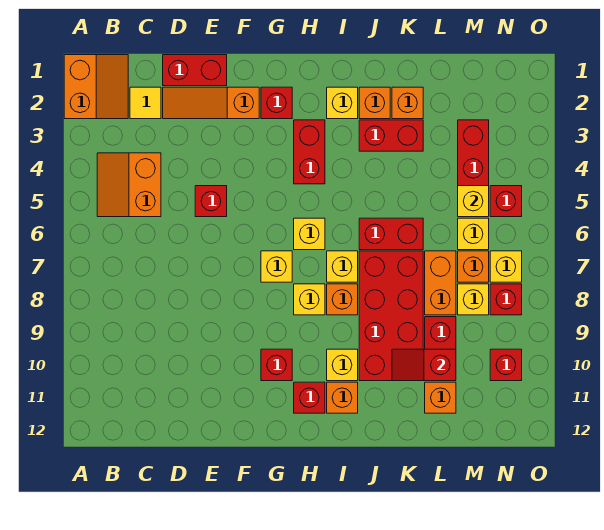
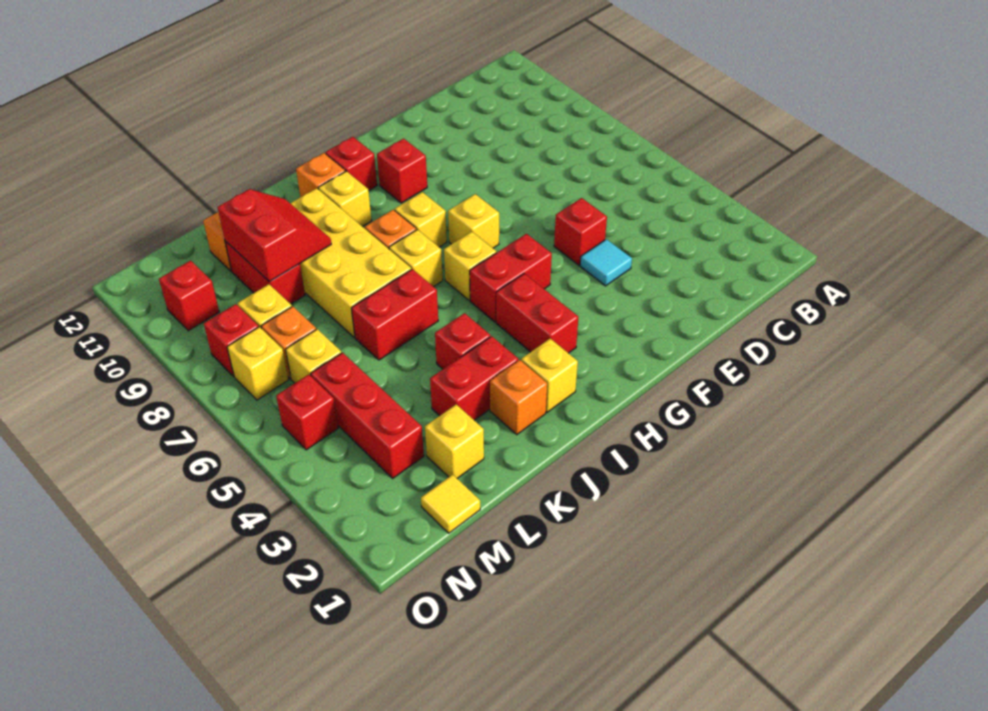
orange 2x2 slope [64,55,128,119] -> none
orange 2x2 slope [97,153,161,217] -> none
yellow 1x1 tile [130,87,161,119] -> yellow 1x1 tile moved to [421,475,480,533]
red 1x2 brick [163,55,227,86] -> red 1x2 brick moved to [470,234,552,322]
orange 1x3 slope [163,87,259,119] -> none
none -> cyan 1x1 tile [580,239,632,286]
red 1x1 brick [261,87,292,119] -> red 1x1 brick moved to [435,313,490,369]
red 2x4 brick [359,251,423,381] -> yellow 2x4 brick [291,188,411,337]
orange 1x1 brick [392,87,423,119] -> none
red 1x2 slope [392,349,456,381] -> red 2x2 slope [217,189,331,282]
orange 1x2 brick [425,251,456,315] -> none
yellow 1x1 brick [458,186,489,217] -> yellow 1x1 brick moved to [425,404,484,478]

